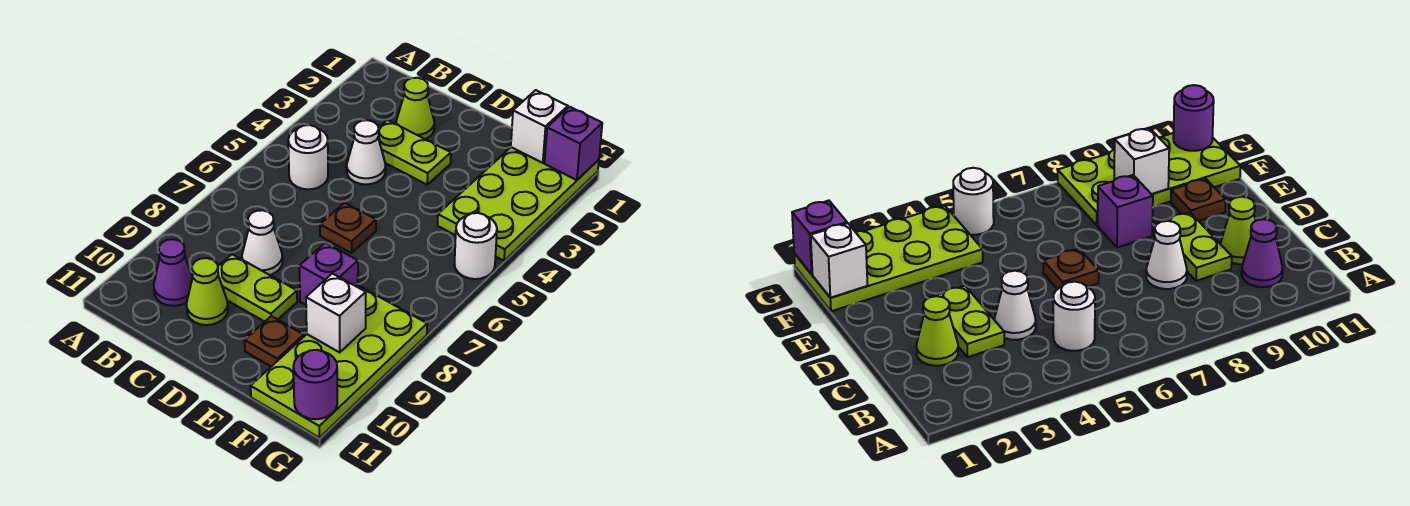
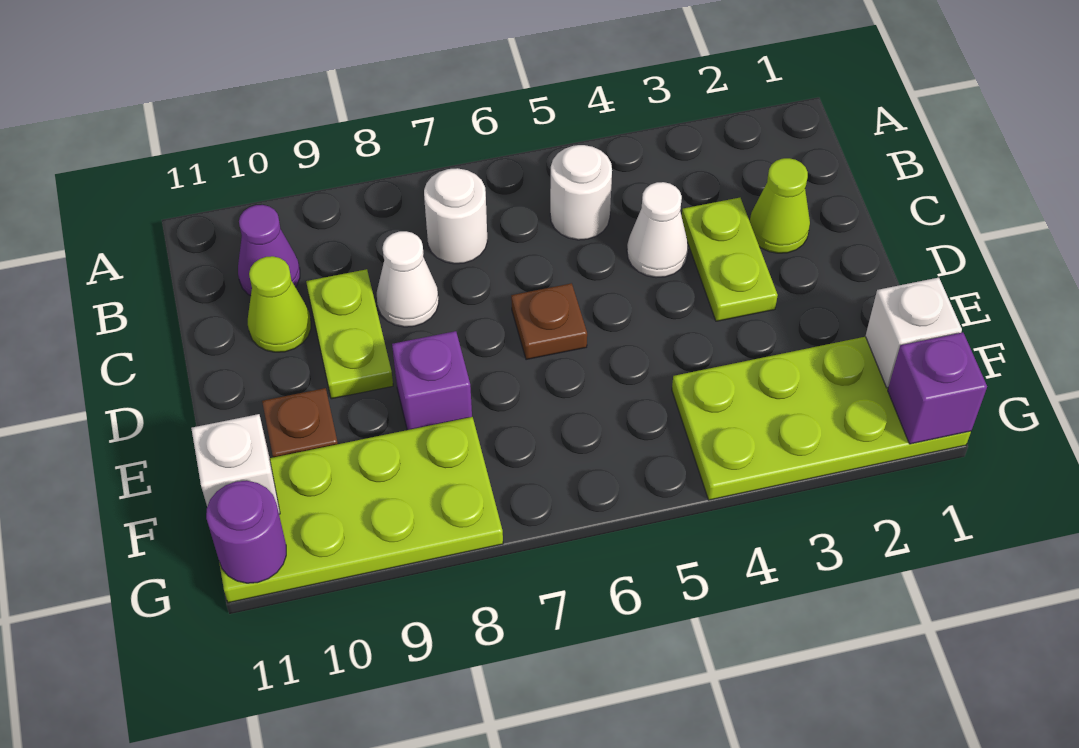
white 1x1 brick [306,274,366,352] -> white 1x1 brick moved to [191,414,280,514]
white 1x1 round brick [455,213,497,279] -> white 1x1 round brick moved to [424,168,487,264]

